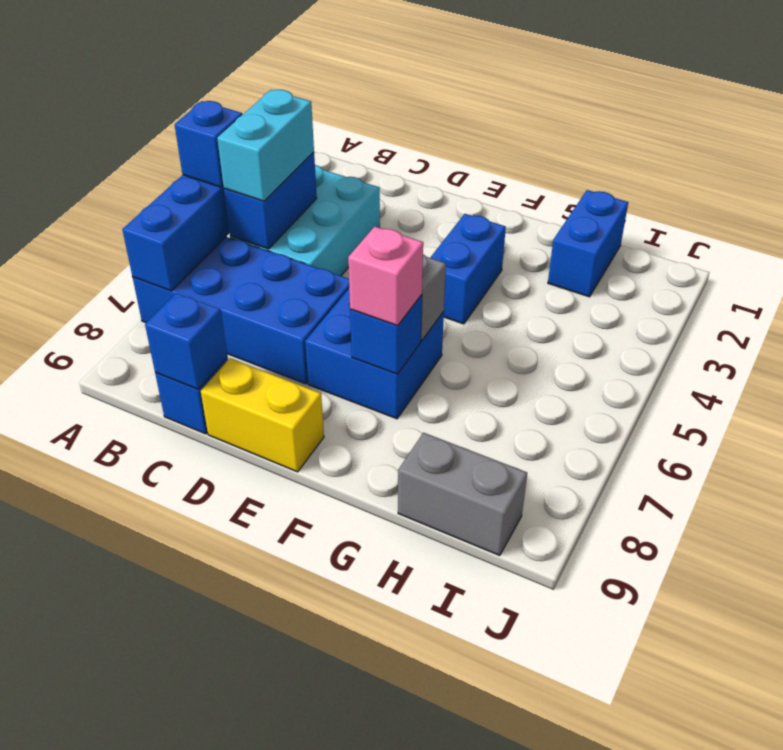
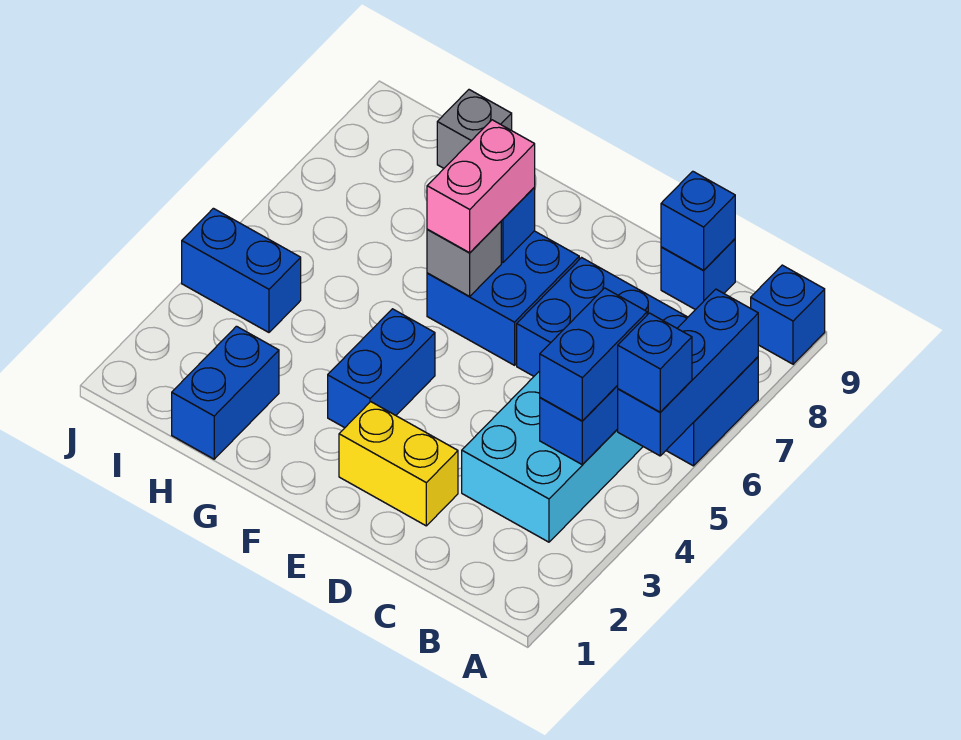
none -> blue 1x1 brick [751,265,825,364]
cyan 1x2 brick [217,90,314,201] -> blue 1x2 brick [540,288,647,421]
yellow 1x2 brick [201,358,324,472] -> yellow 1x2 brick moved to [339,402,458,526]
pink 1x1 brick [348,227,423,326] -> pink 1x2 brick [427,120,535,253]
grey 1x2 brick [398,433,527,556] -> grey 1x1 brick [437,90,512,168]
none -> blue 1x2 brick [182,208,301,332]

